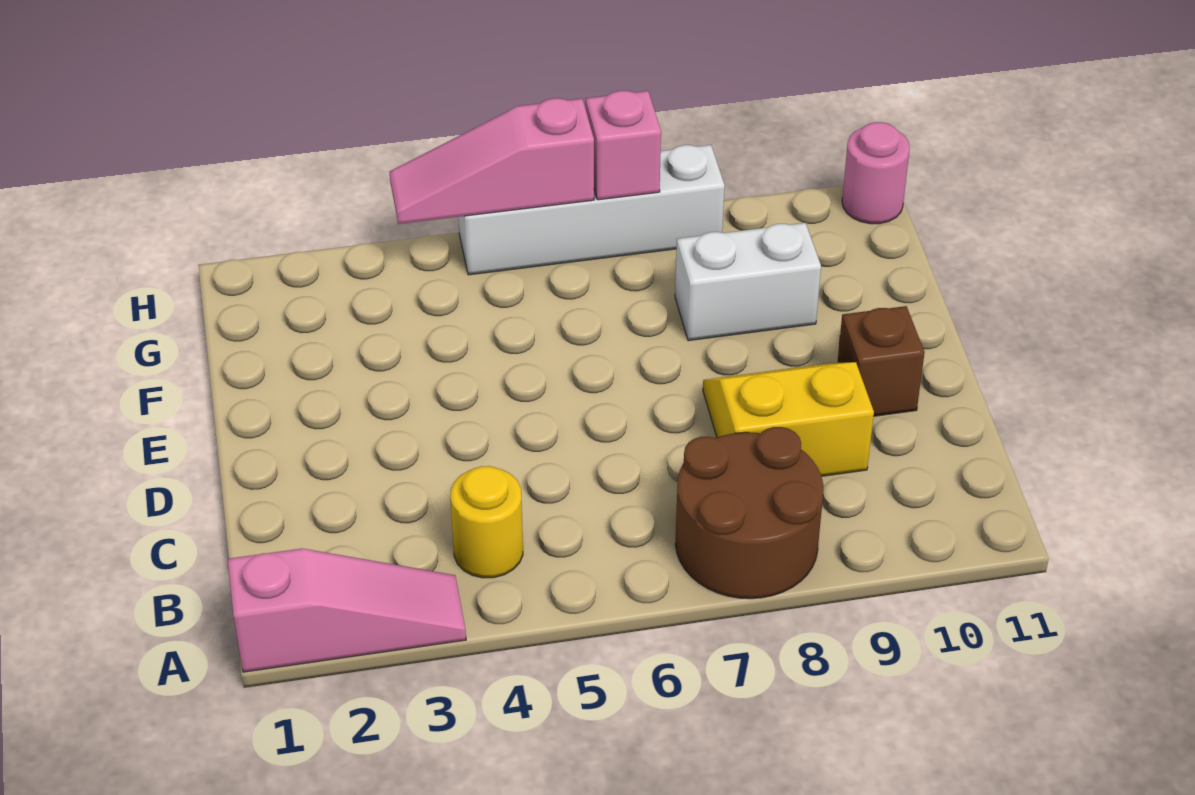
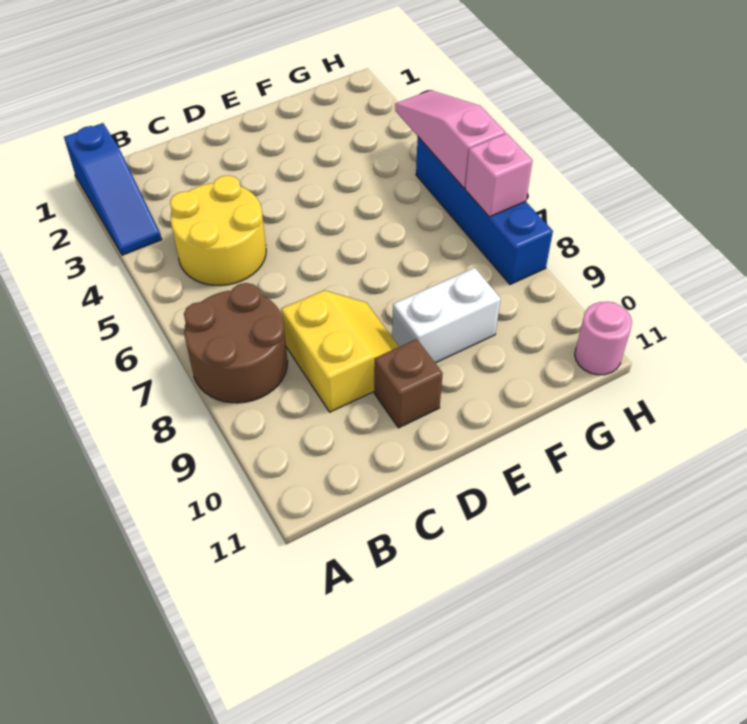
pink 1x3 slope [228,548,466,672] -> blue 1x3 slope [64,123,162,255]
yellow 1x1 round brick [450,466,523,578] -> yellow 2x2 round brick [170,175,266,286]
white 1x2 brick [675,223,821,341] -> white 1x2 brick turned to [392,268,501,363]
white 1x4 brick [458,145,725,275] -> blue 1x4 brick [416,137,553,284]

